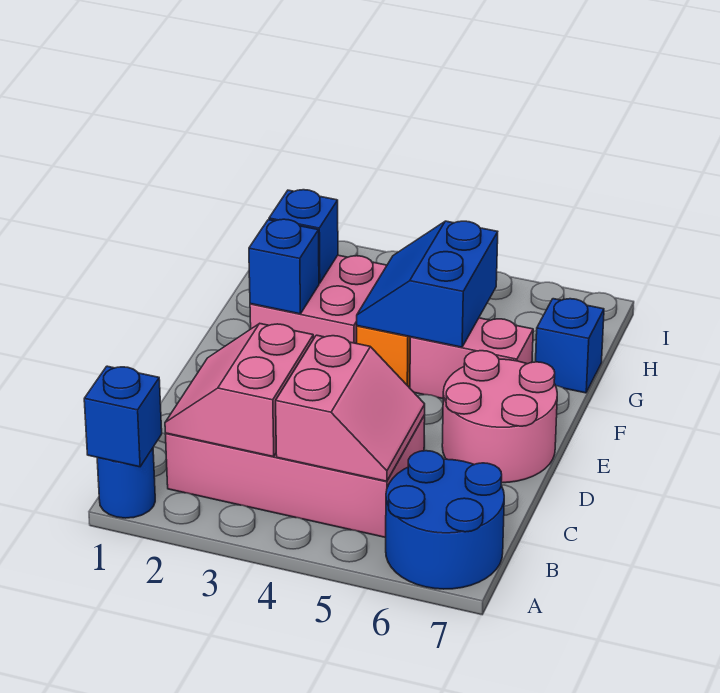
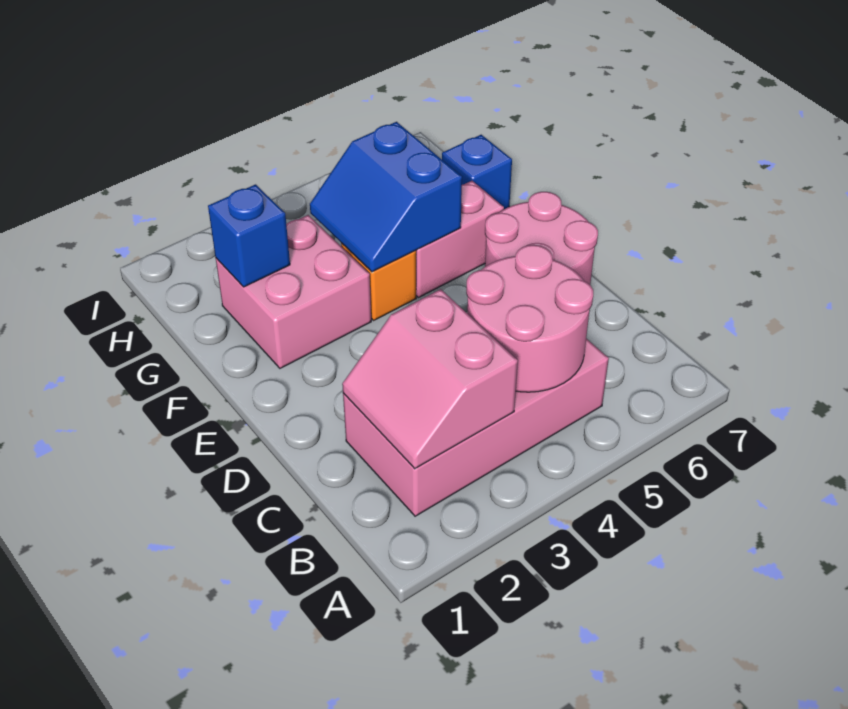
blue 1x1 round brick [97,448,155,518] -> none
blue 1x1 brick [84,366,162,467] -> none
blue 2x2 round brick [386,451,504,589] -> none
pink 2x2 slope [276,335,425,481] -> pink 2x2 round brick [466,245,593,392]
blue 1x1 brick [249,219,319,314] -> none

